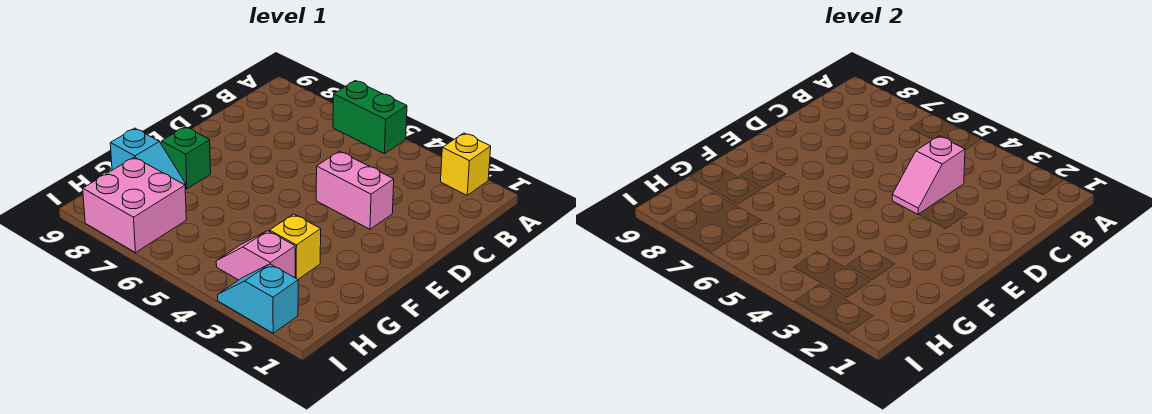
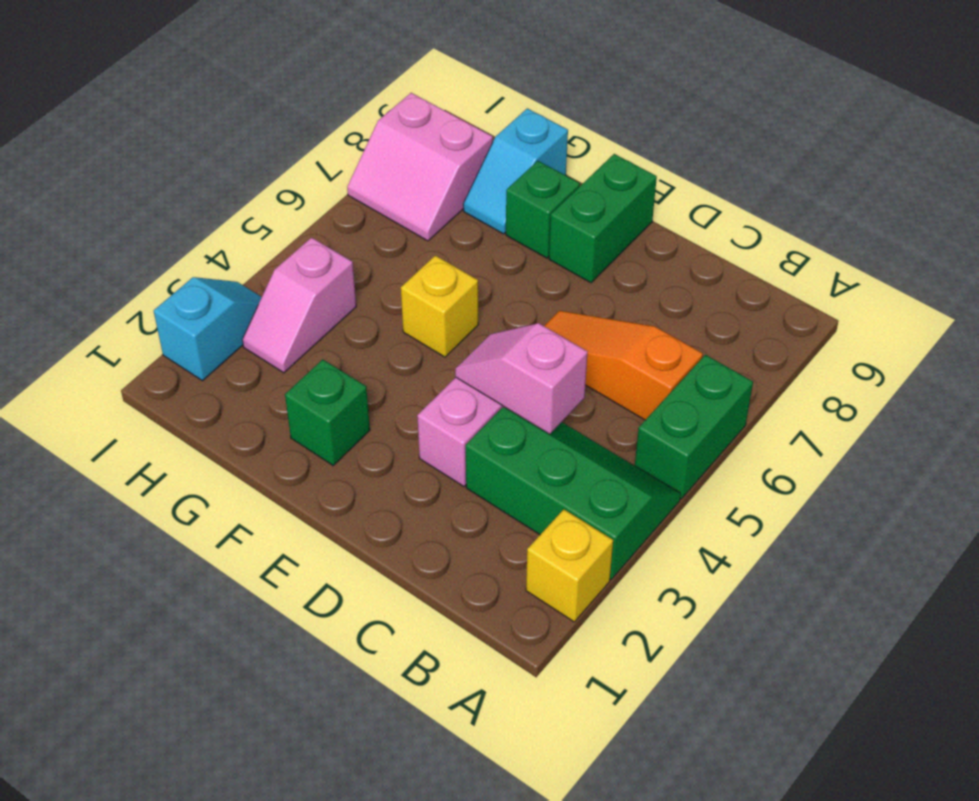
none -> green 2x3 slope [466,407,681,579]
none -> orange 1x3 slope [544,311,703,420]
none -> green 1x2 brick [549,154,657,283]
none -> green 1x1 brick [285,360,370,465]
yellow 1x1 brick [270,214,321,279] -> yellow 1x1 brick moved to [401,255,478,357]
pink 1x2 slope [216,231,295,280] -> pink 1x2 slope turned to [242,238,356,373]
pink 2x2 brick [83,157,186,253] -> pink 2x2 slope [347,93,493,241]

